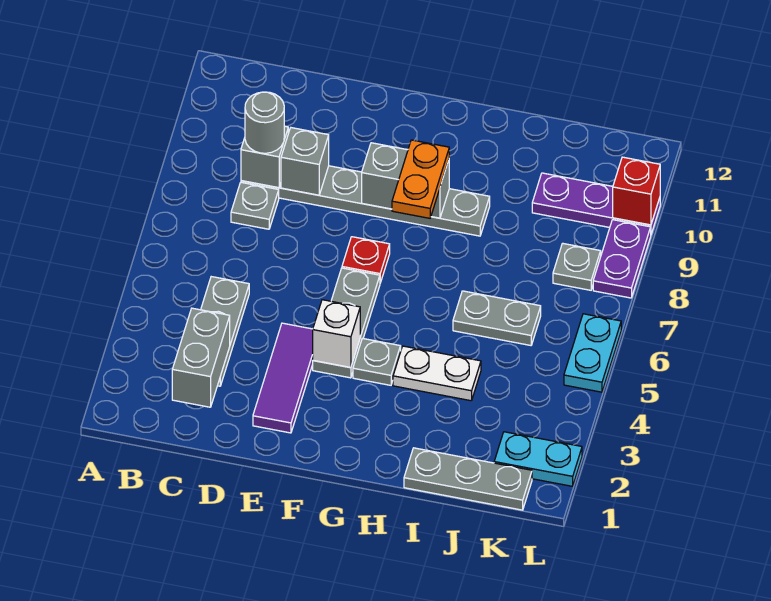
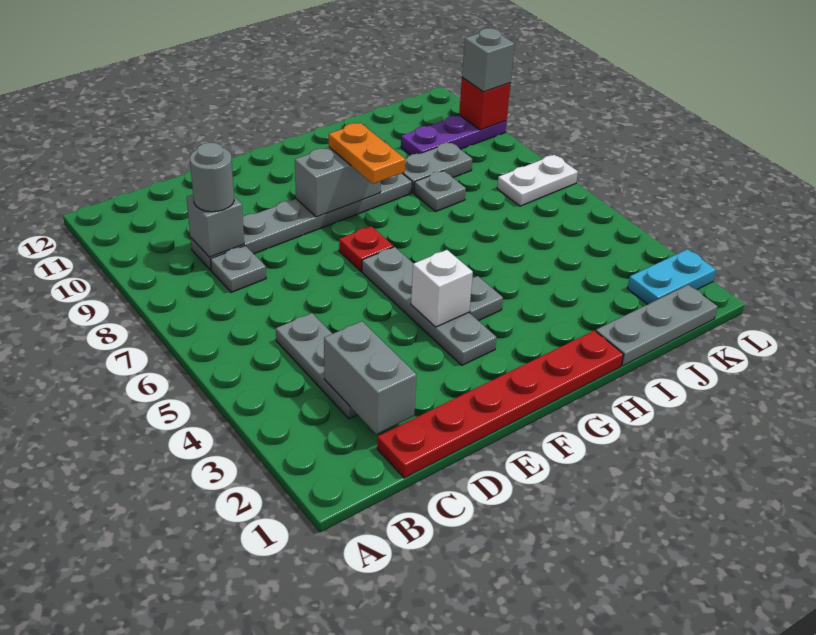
none -> red 1x6 plate [377,331,623,478]
grey 1x1 brick [281,128,329,195] -> grey 1x1 brick moved to [462,28,515,92]
purple 1x3 tile [253,323,313,433] -> none
grey 1x3 plate [313,268,380,378] -> grey 1x4 plate [362,247,497,365]
white 1x2 plate [393,346,481,401] -> white 1x2 plate moved to [497,155,578,206]
grey 1x2 plate [453,291,541,345] -> grey 1x2 plate moved to [402,142,472,193]
grey 1x1 plate [553,243,601,290] -> grey 1x1 plate moved to [414,171,466,211]
cyan 1x2 plate [564,314,621,392] -> none
purple 1x2 plate [593,220,651,298] -> none

